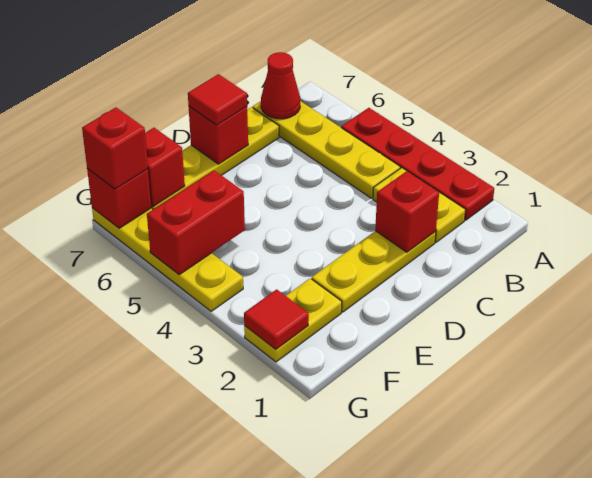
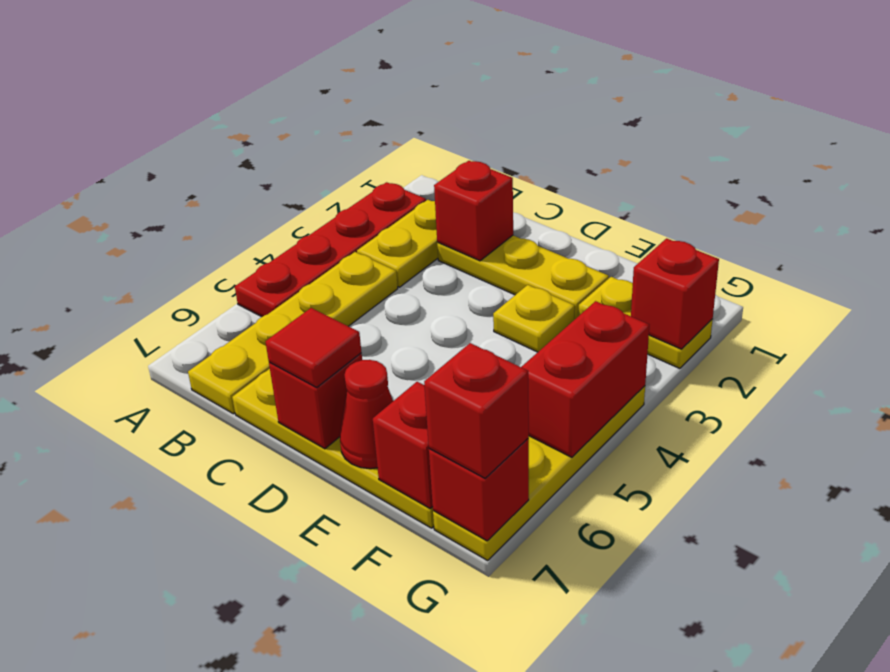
red 1x1 cone [261,52,300,119] -> red 1x1 cone moved to [340,360,393,469]
none -> yellow 1x1 plate [493,285,575,352]
red 1x2 brick [147,170,245,274] -> red 1x2 brick turned to [521,301,649,457]
red 1x1 tile [244,289,309,349] -> red 1x1 brick [631,238,719,349]

